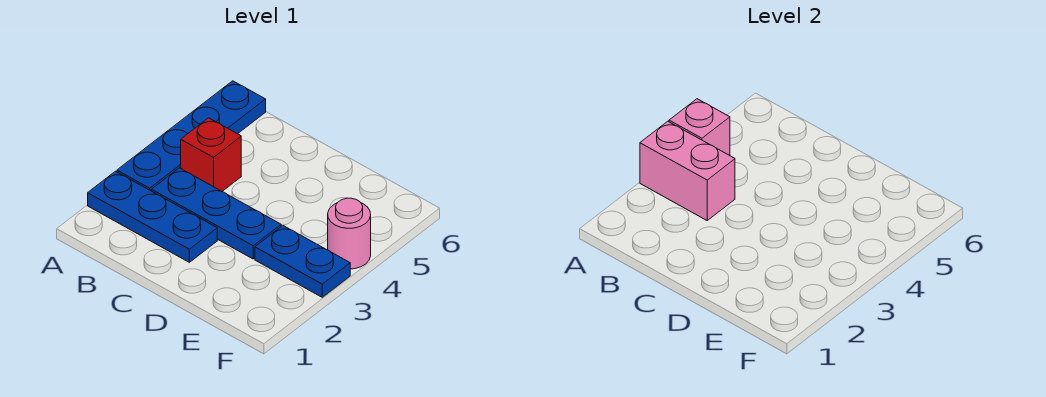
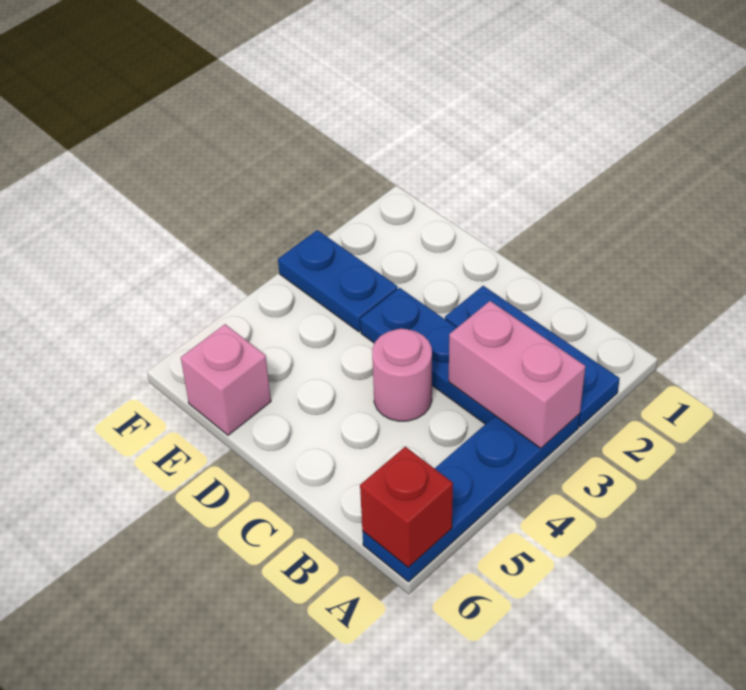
pink 1x1 brick [669,99,730,156] -> pink 1x1 brick moved to [181,324,271,435]
red 1x1 brick [181,118,241,191] -> red 1x1 brick moved to [360,447,453,567]
pink 1x1 round brick [328,198,371,269] -> pink 1x1 round brick moved to [372,329,432,421]

